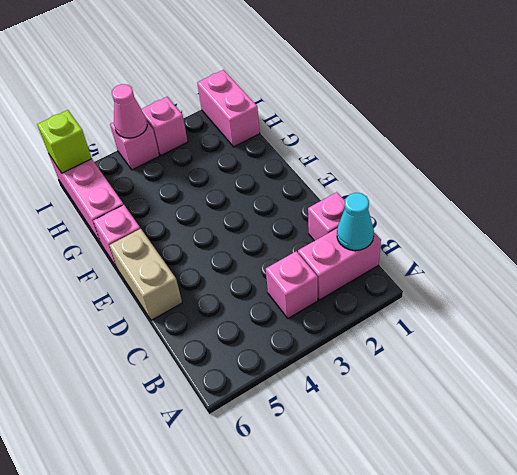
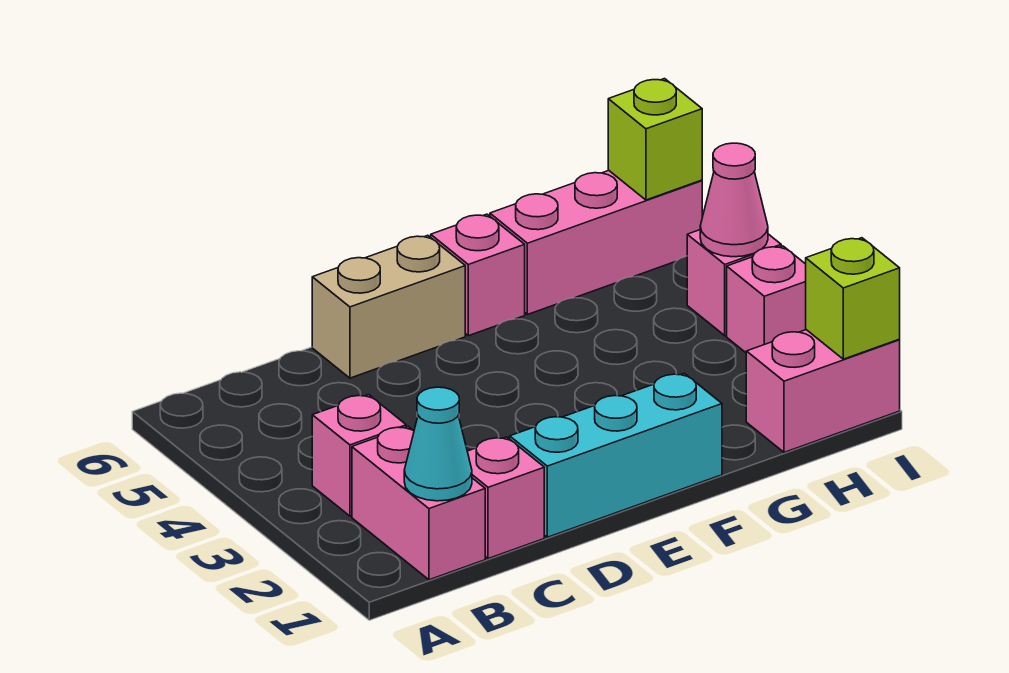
none -> cyan 1x3 brick [510,373,722,537]
none -> lime 1x1 brick [806,238,900,359]

